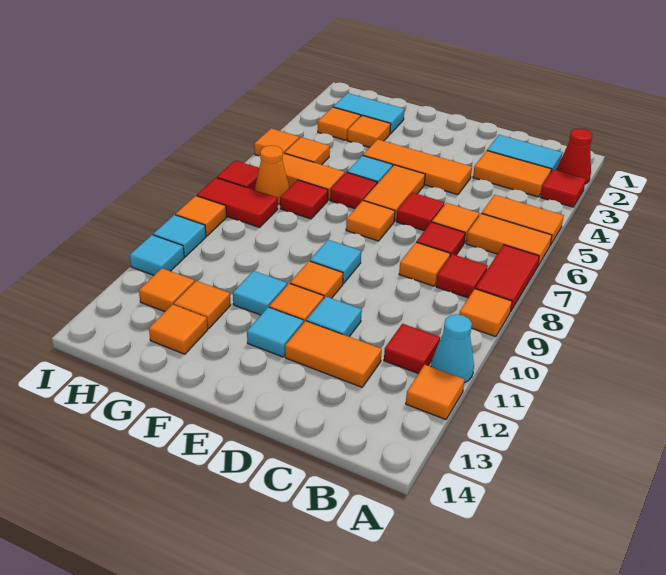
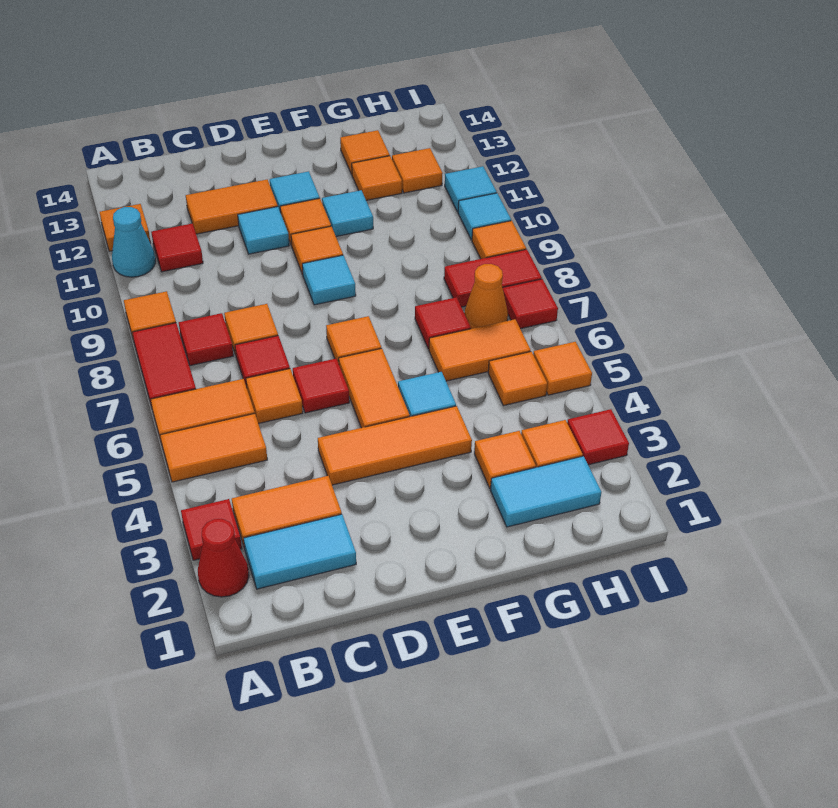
red 1x1 tile [330,172,377,209] -> red 1x1 tile moved to [567,409,629,465]

